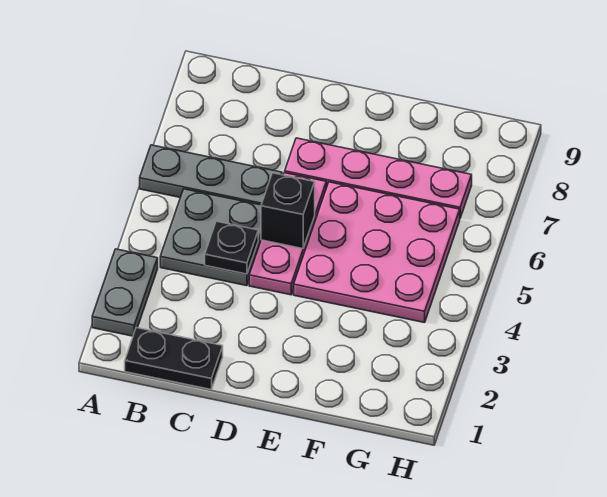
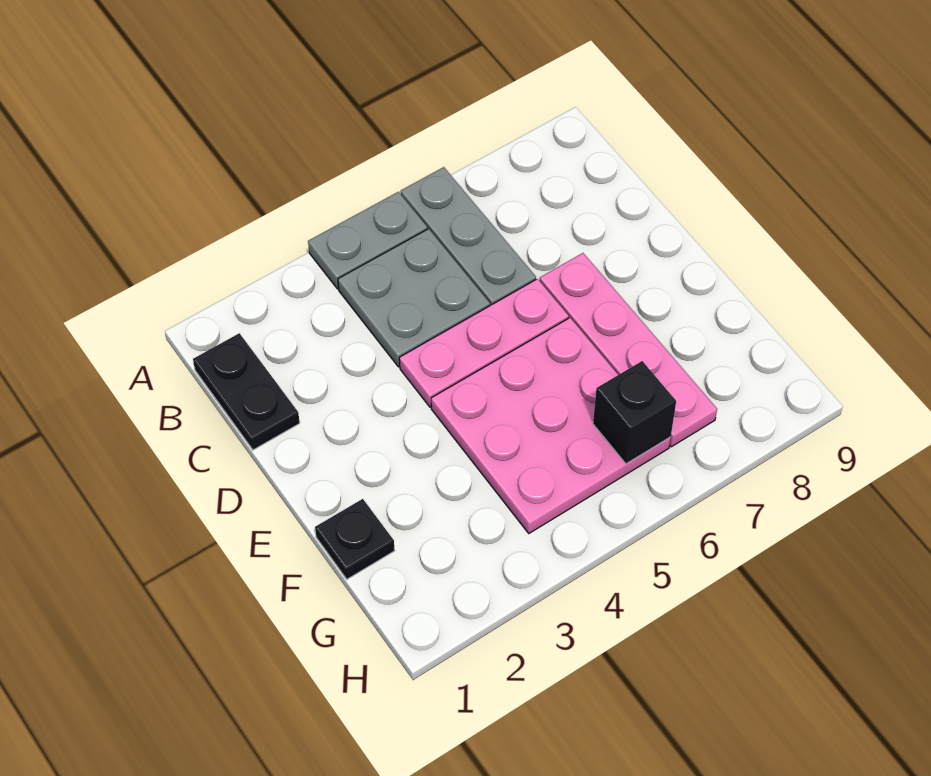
grey 1x2 plate [92,249,158,336] -> grey 1x2 plate moved to [308,192,427,289]
black 1x1 plate [205,221,258,274] -> black 1x1 plate moved to [315,499,395,579]
black 1x1 brick [261,173,315,249] -> black 1x1 brick moved to [593,361,676,464]

